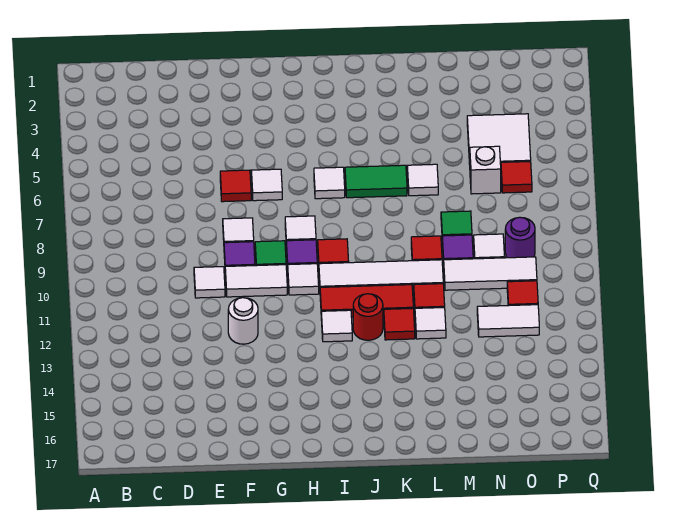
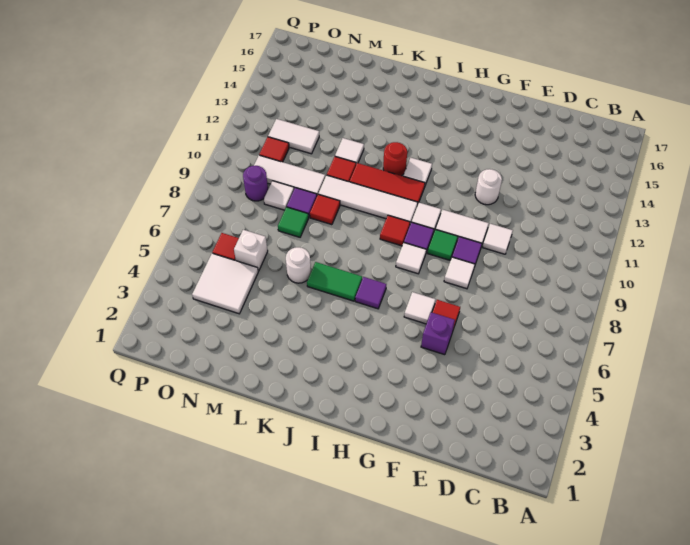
none -> purple 1x1 brick [421,312,455,355]
white 1x1 tile [314,167,345,199] -> purple 1x1 tile [355,277,386,309]
red 1x1 tile [384,308,415,340] -> none
white 1x1 tile [407,164,438,196] -> white 1x1 round brick [286,247,311,283]

